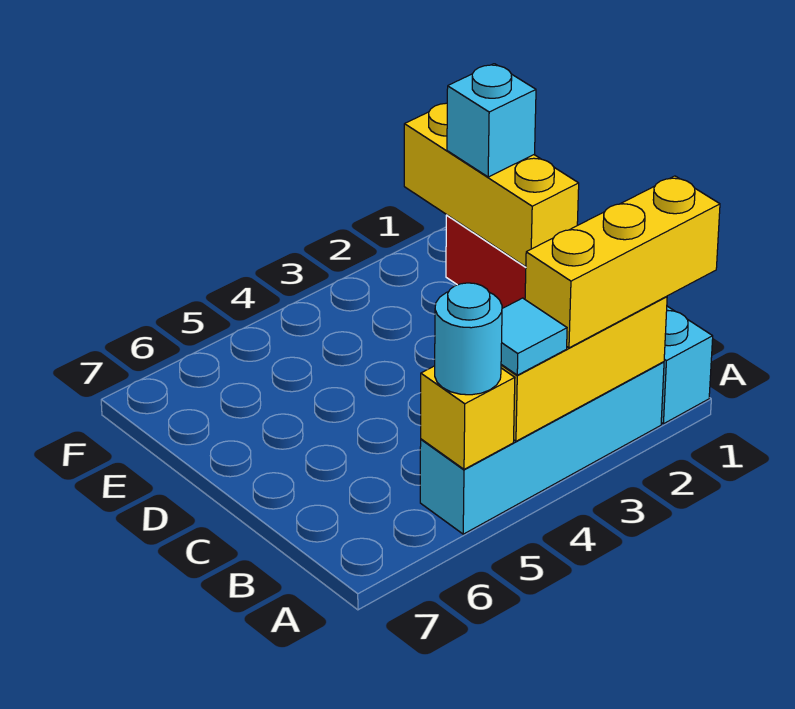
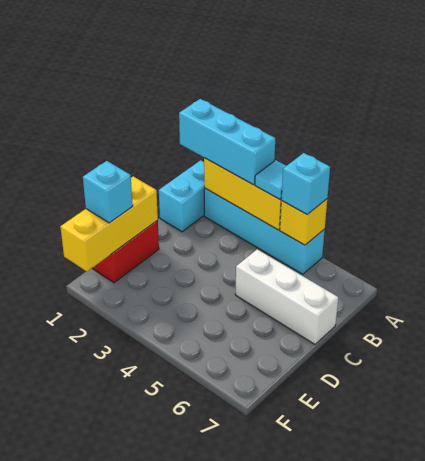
yellow 1x3 brick [525,176,720,348] -> cyan 1x3 brick [179,99,275,185]
cyan 1x1 round brick [435,283,502,395] -> cyan 1x1 brick [281,153,330,214]
none -> white 1x3 brick [235,249,338,344]

